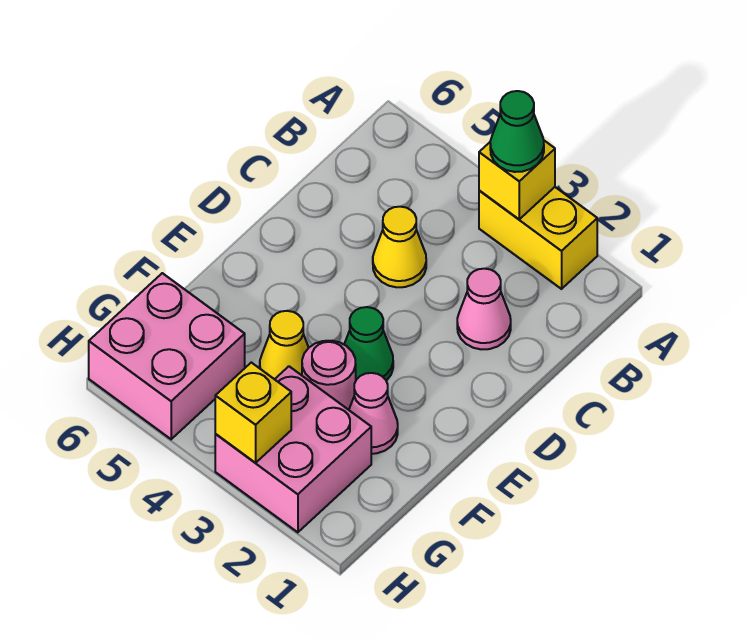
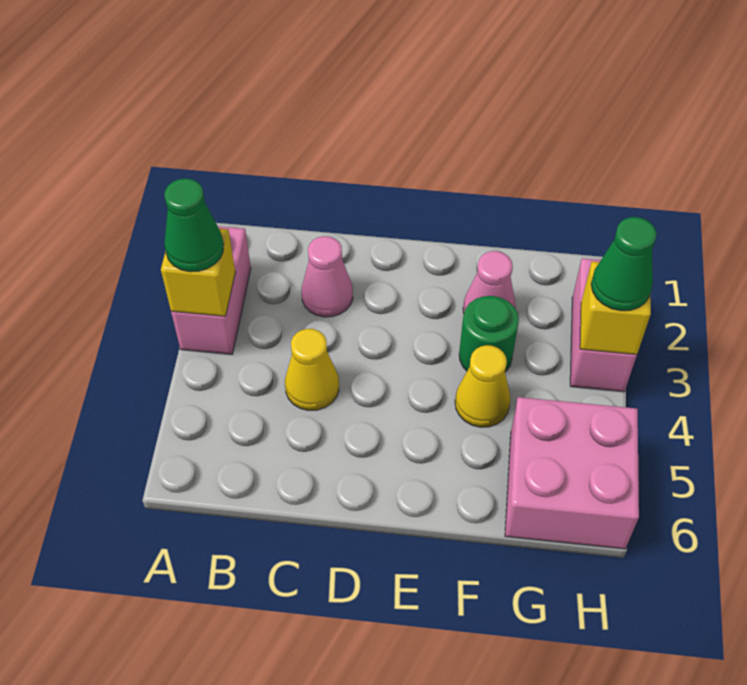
yellow 1x2 brick [479,187,597,289] -> pink 1x2 brick [171,226,251,354]
green 1x1 cone [344,307,393,381] -> green 1x1 cone moved to [591,217,657,311]
pink 1x1 round brick [302,341,356,410] -> green 1x1 round brick [459,296,519,372]
pink 2x2 brick [215,366,371,532] -> pink 1x2 brick [570,258,637,392]

